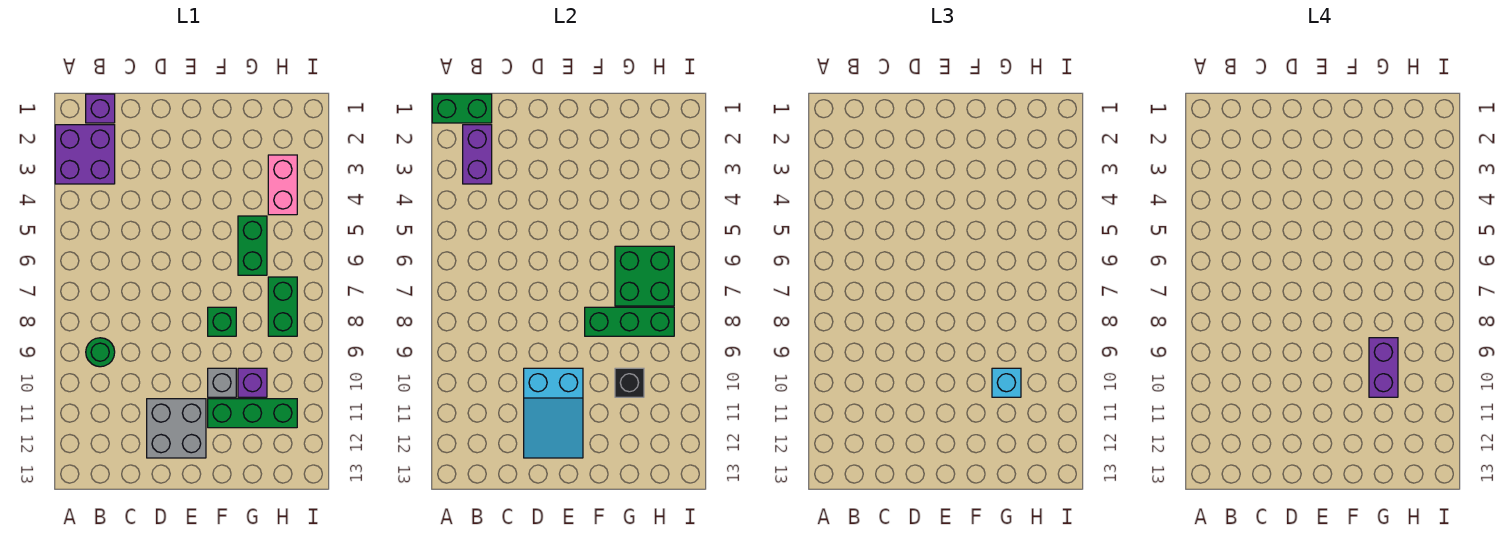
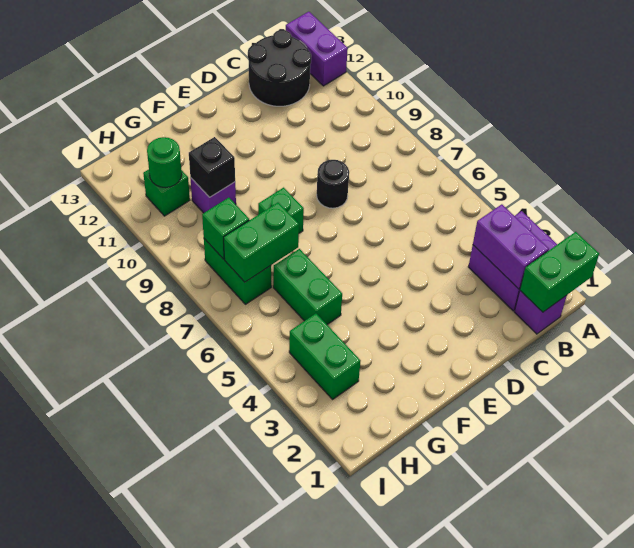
green 1x1 round brick [86,338,115,367] -> green 1x1 round brick moved to [147,137,182,188]
none -> black 2x2 round brick [248,30,311,106]
none -> black 1x1 round brick [317,160,349,208]
cyan 2x3 slope [524,368,583,458] -> none
grey 2x2 brick [147,399,206,458] -> none
green 1x3 brick [585,307,674,336] -> green 1x1 brick [202,198,249,259]
grey 1x1 brick [208,368,236,397] -> none
green 1x3 brick [208,399,297,428] -> green 1x1 brick [143,170,190,216]
green 2x2 brick [615,246,674,306] -> green 1x2 brick [224,203,299,282]
purple 1x2 brick [1369,338,1398,397] -> purple 1x2 brick moved to [286,12,348,86]
cyan 1x1 brick [992,368,1021,397] -> none
pink 1x2 brick [268,155,297,215] -> green 1x2 brick [289,314,360,399]

